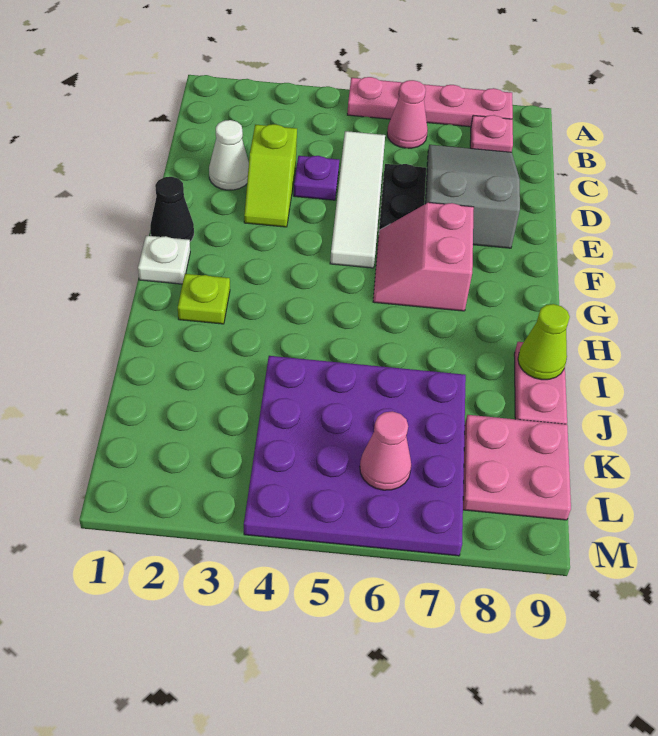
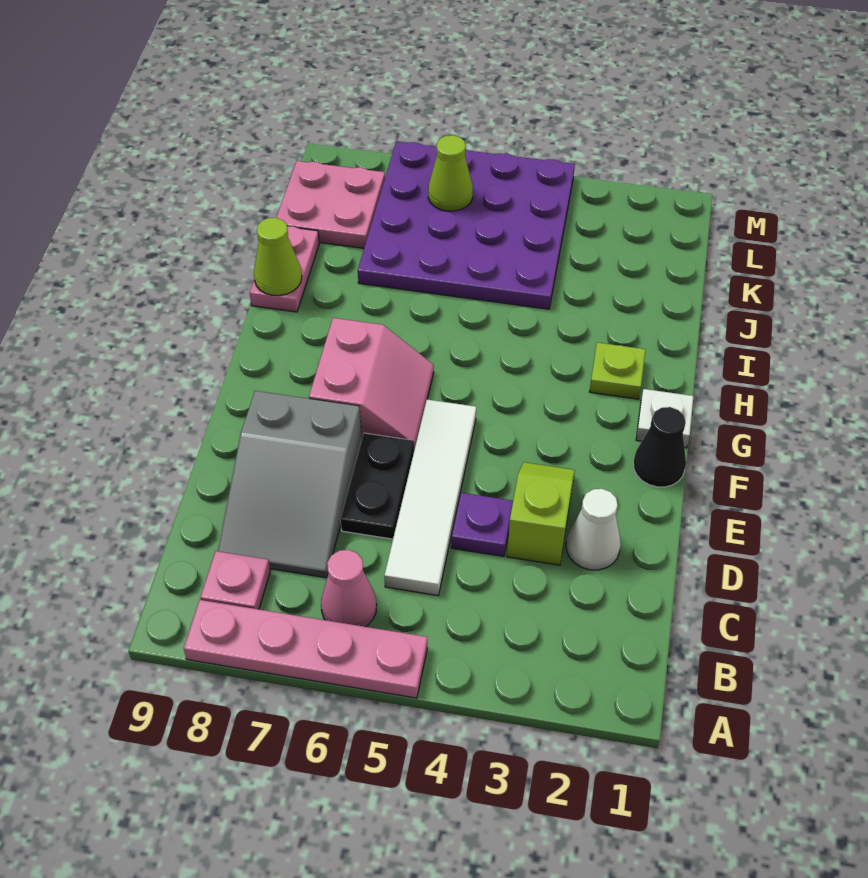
pink 1x1 cone [360,411,411,490] -> lime 1x1 cone [428,135,473,211]

